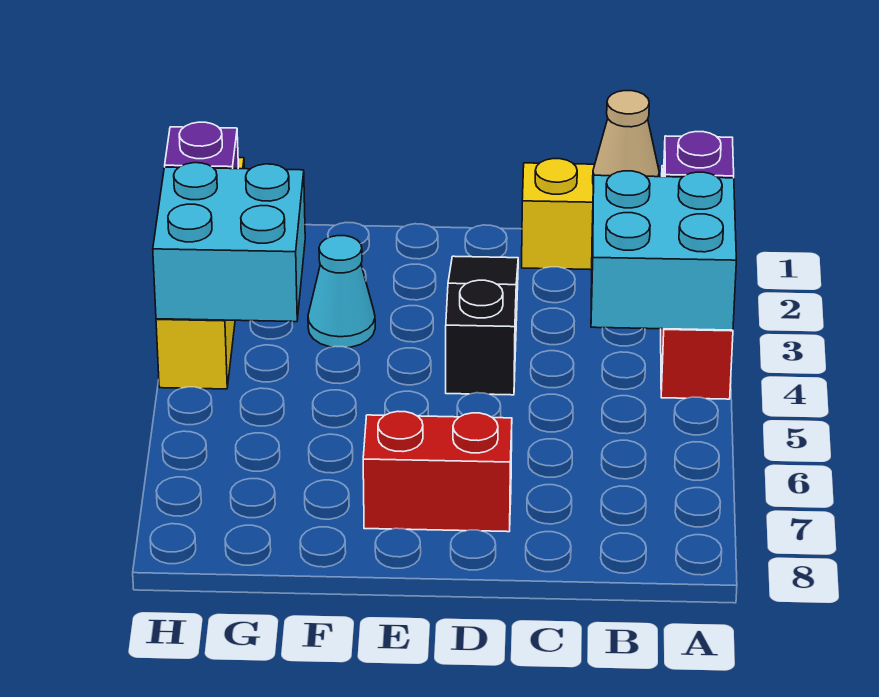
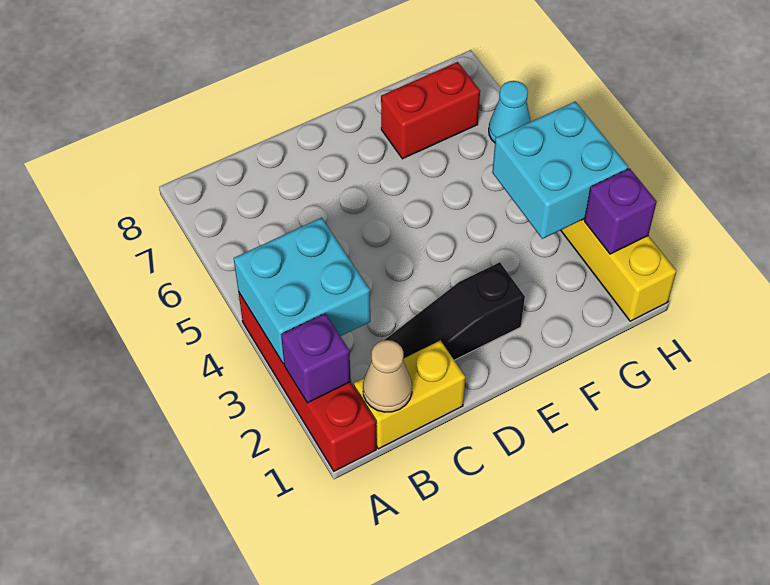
black 1x3 slope [446,256,518,395] -> black 1x3 slope turned to [385,262,525,360]
red 1x2 brick [363,411,512,532] -> red 1x2 brick moved to [381,62,480,159]
cyan 1x1 cone [308,236,375,348] -> cyan 1x1 cone moved to [489,81,531,143]

